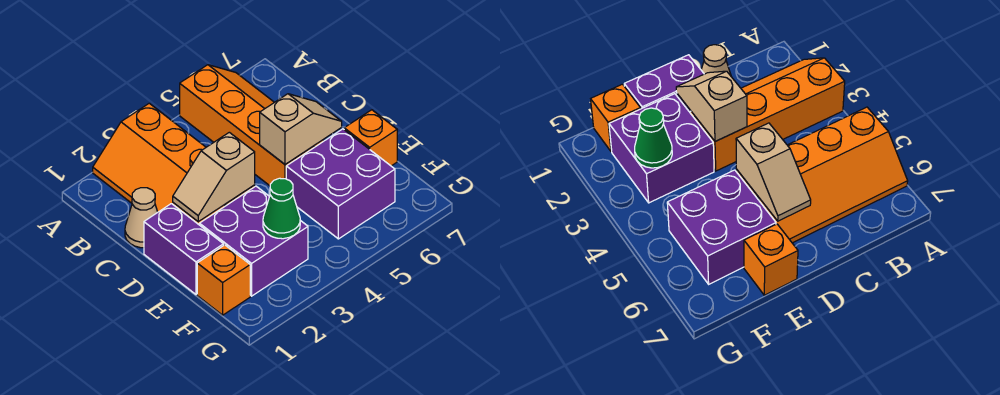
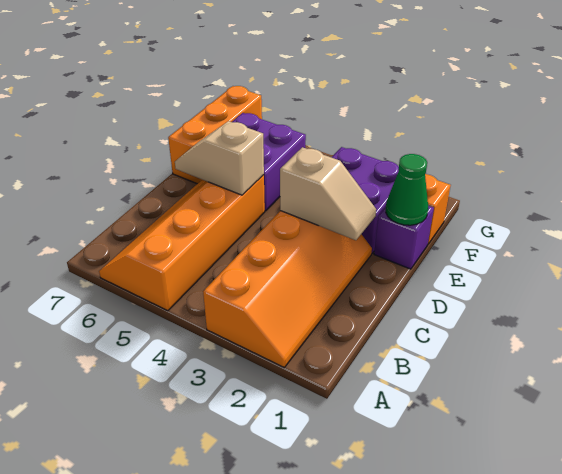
tan 1x1 cone [125,188,158,248] -> none
purple 1x2 brick [144,204,224,294] -> purple 1x1 brick [374,206,434,269]
orange 1x1 brick [344,110,397,166] -> orange 1x3 brick [168,86,262,184]
green 1x1 cone [263,178,300,239] -> green 1x1 cone moved to [386,154,428,225]

